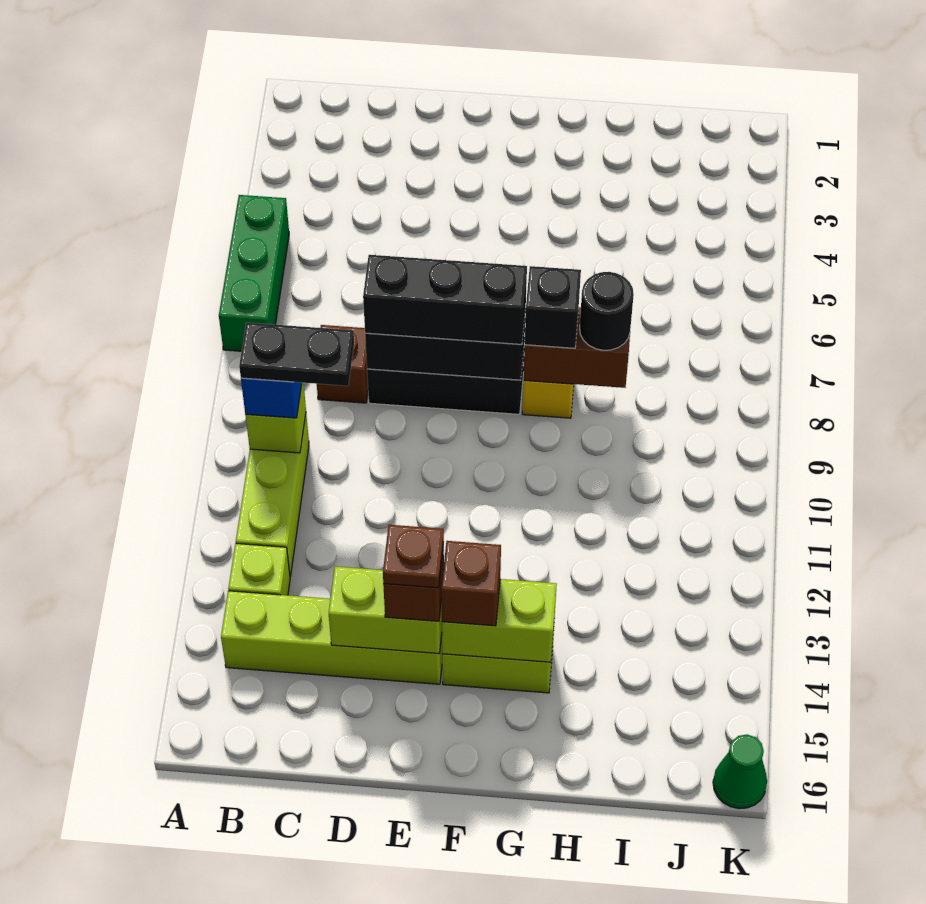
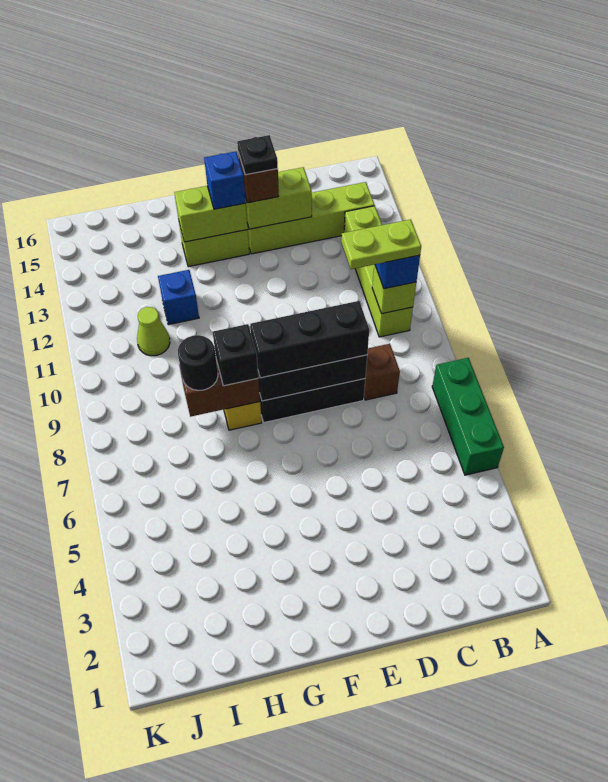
black 1x2 plate [239,323,354,386] -> lime 1x2 plate [341,219,421,269]
brown 1x1 plate [383,525,444,588] -> black 1x1 plate [237,135,278,175]
brown 1x1 brick [441,541,501,626] -> blue 1x1 brick [204,152,246,209]
none -> blue 1x1 brick [158,270,199,325]
none -> lime 1x1 cone [137,307,170,356]
green 1x1 cone [713,735,767,809] -> none

